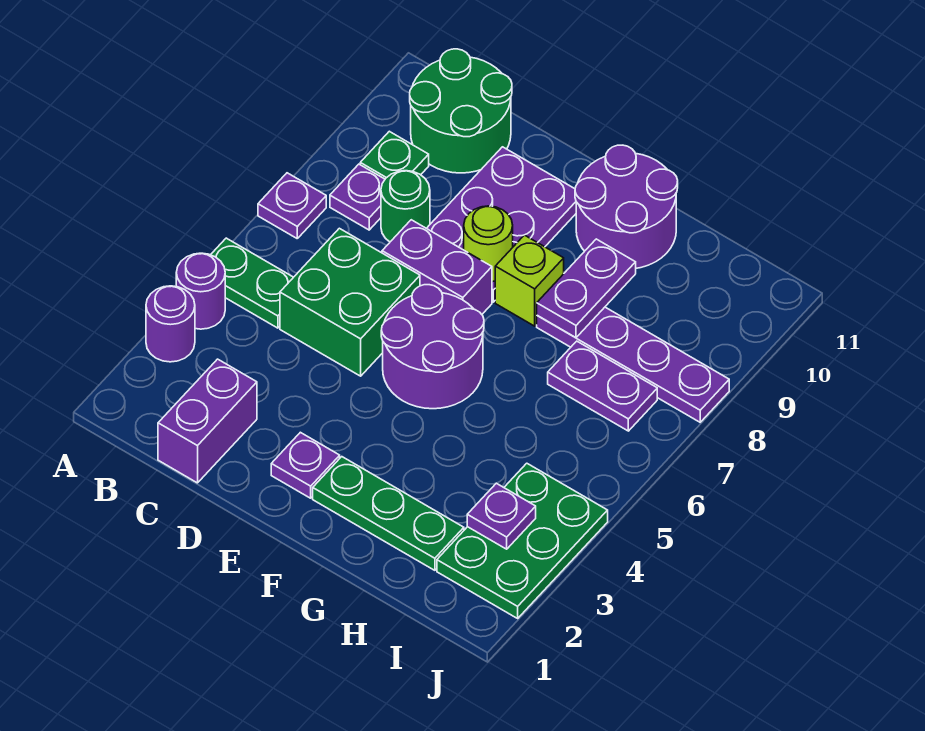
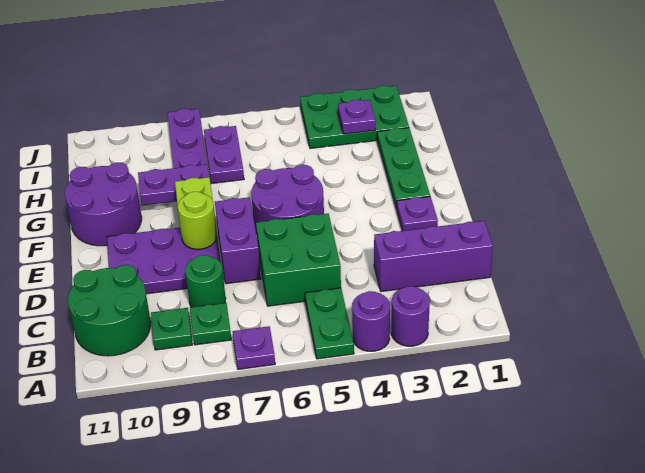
purple 1x1 plate [330,164,385,230] -> green 1x1 plate [190,303,231,345]
purple 1x2 brick [158,359,257,483] -> purple 1x3 brick [374,221,493,292]

